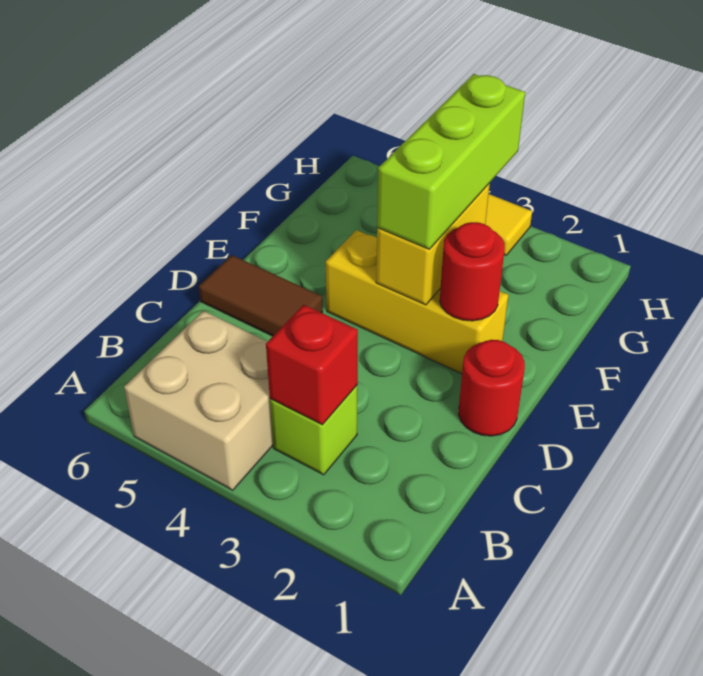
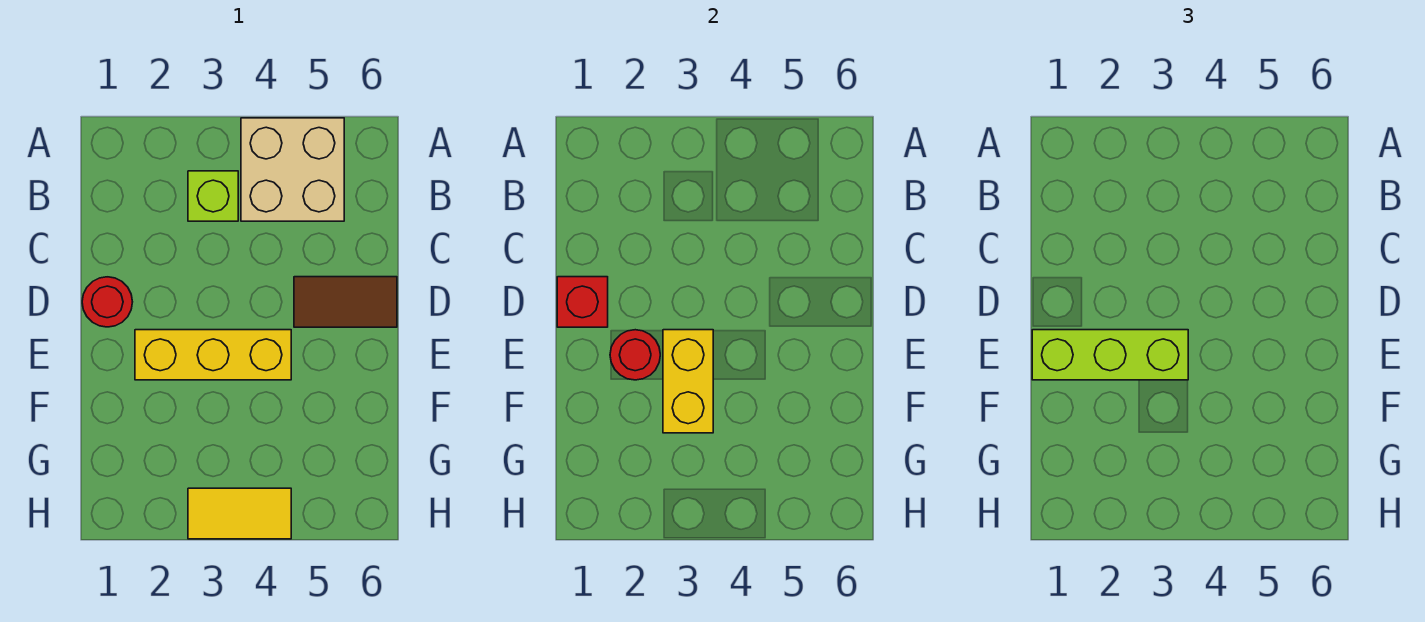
red 1x1 brick [266,305,358,425] -> red 1x1 brick moved to [557,277,608,327]
lime 1x3 brick [377,74,525,249] -> lime 1x3 brick turned to [1032,330,1188,380]

